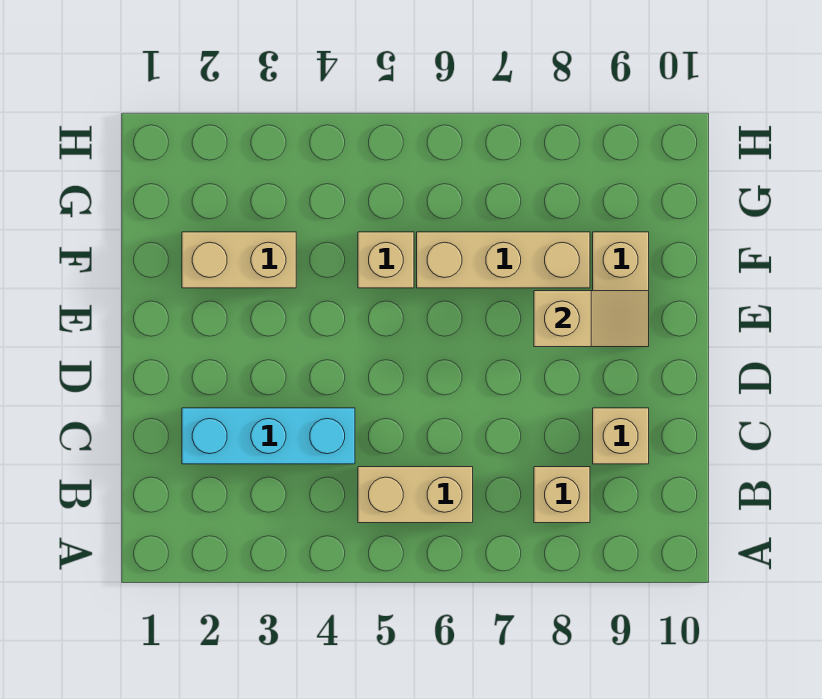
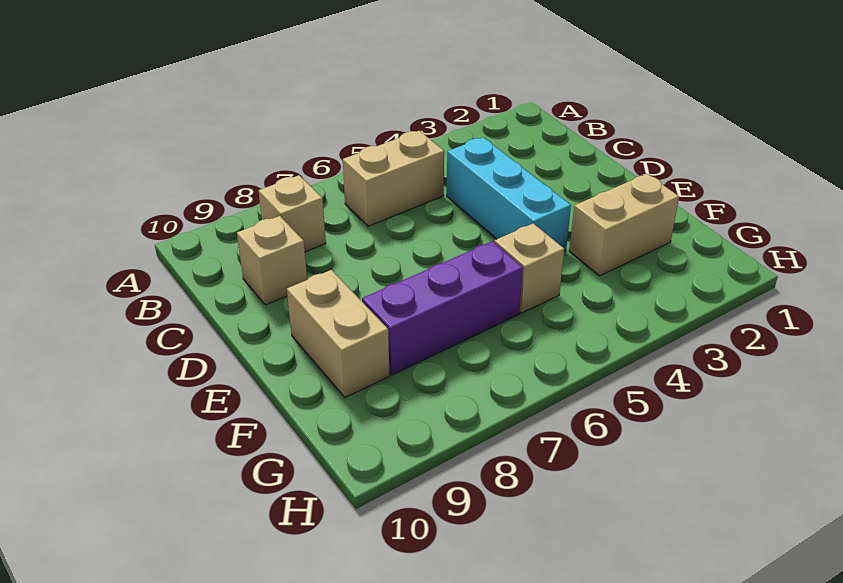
cyan 1x3 brick [182,408,355,464] -> cyan 1x3 brick turned to [447,137,571,252]
tan 1x2 slope [534,291,649,347] -> none
tan 1x3 brick [417,232,590,288] -> purple 1x3 brick [362,241,523,375]

